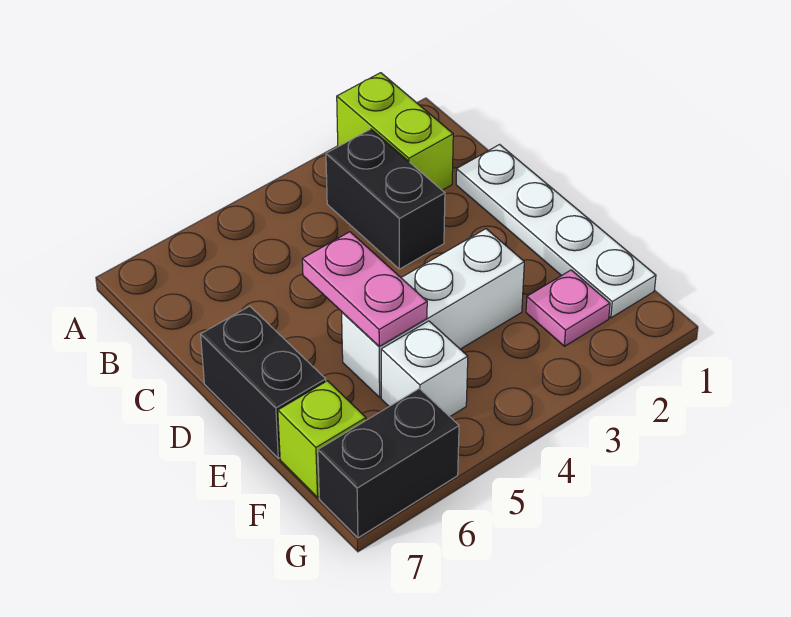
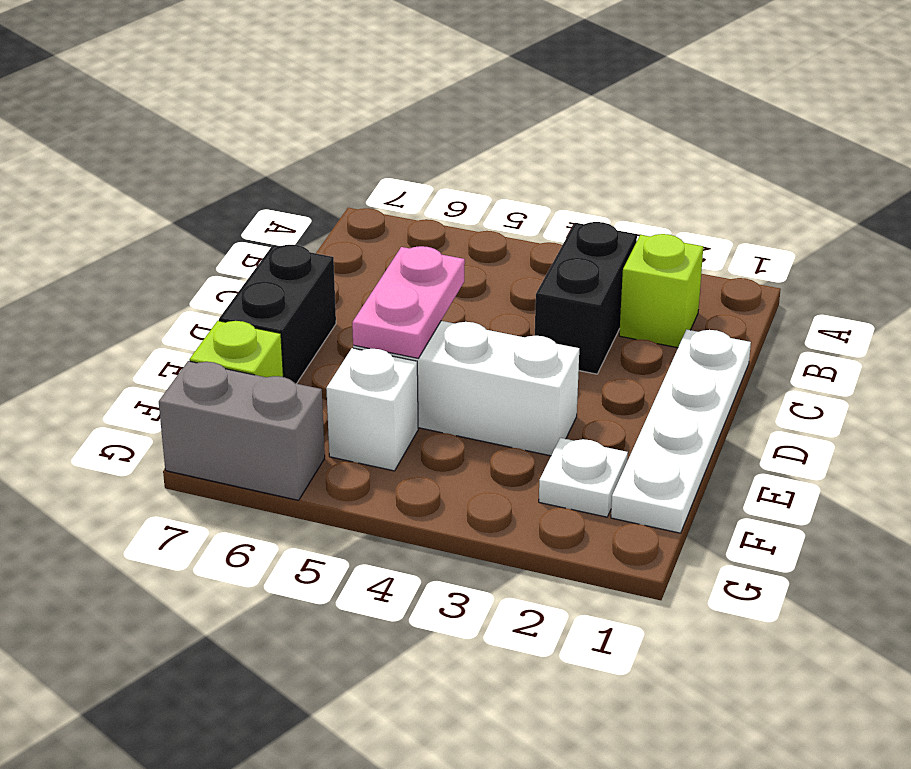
lime 1x2 brick [337,73,453,190] -> lime 1x1 brick [619,234,703,348]
pink 1x1 plate [526,270,610,346] -> white 1x1 plate [539,438,628,517]
black 1x2 brick [318,389,459,538] -> grey 1x2 brick [159,361,325,500]

